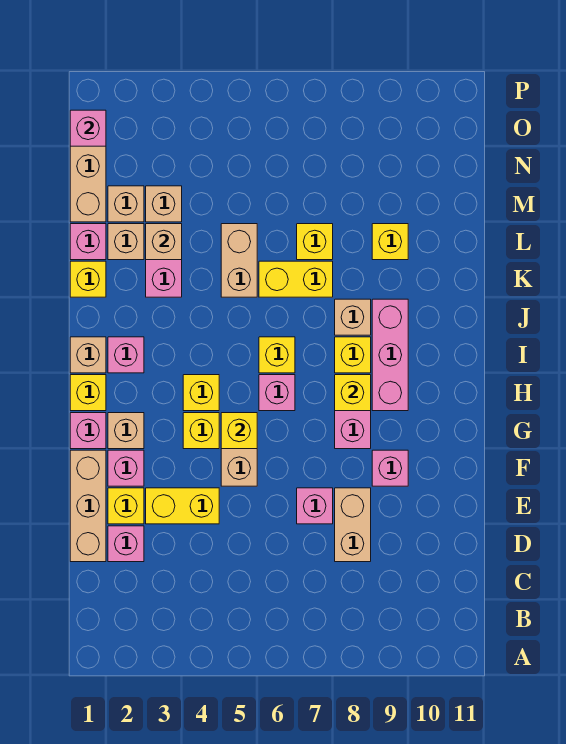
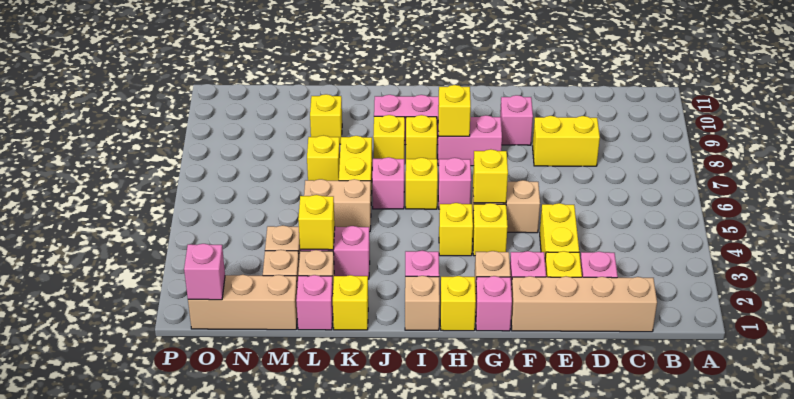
tan 1x3 brick [70,450,106,562] -> tan 1x4 brick [511,276,657,332]
tan 1x2 brick [335,488,371,562] -> yellow 1x2 brick [533,116,600,166]
pink 1x1 brick [297,488,333,524] -> pink 1x1 brick moved to [372,157,404,209]
tan 1x1 brick [335,299,371,335] -> yellow 1x1 brick [373,115,405,159]
tan 1x1 brick [146,224,182,260] -> yellow 1x1 brick [298,195,335,250]

